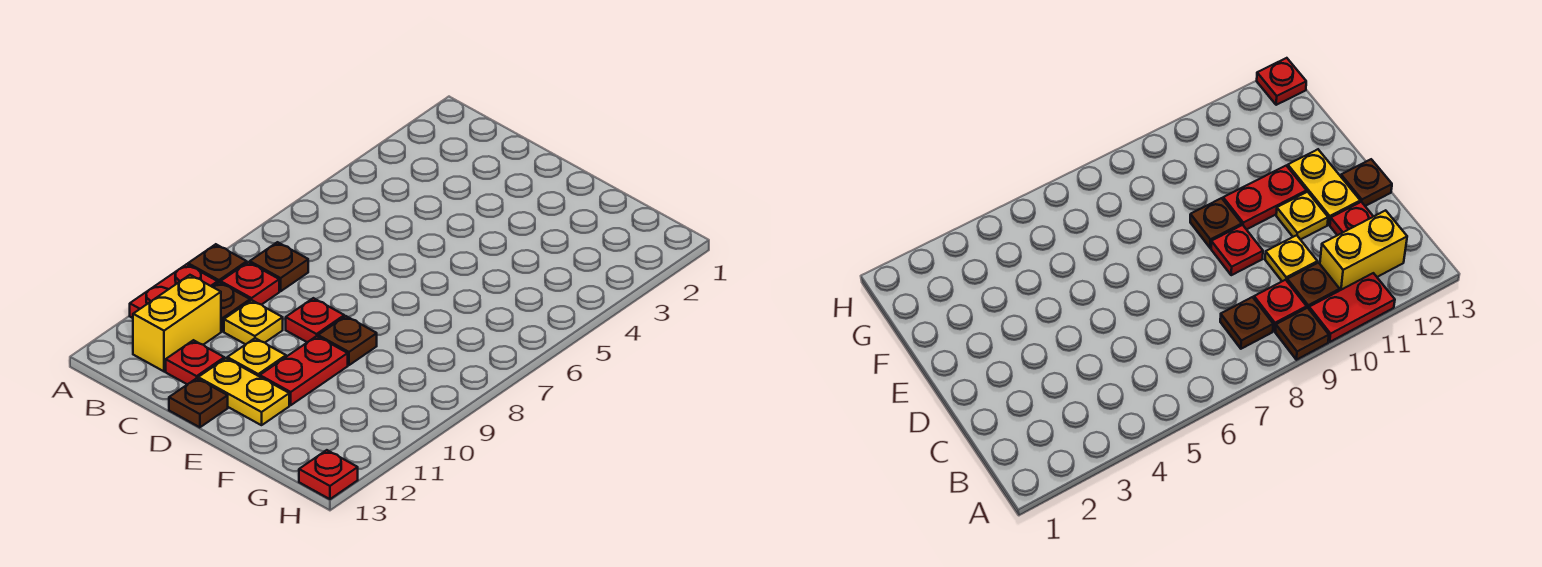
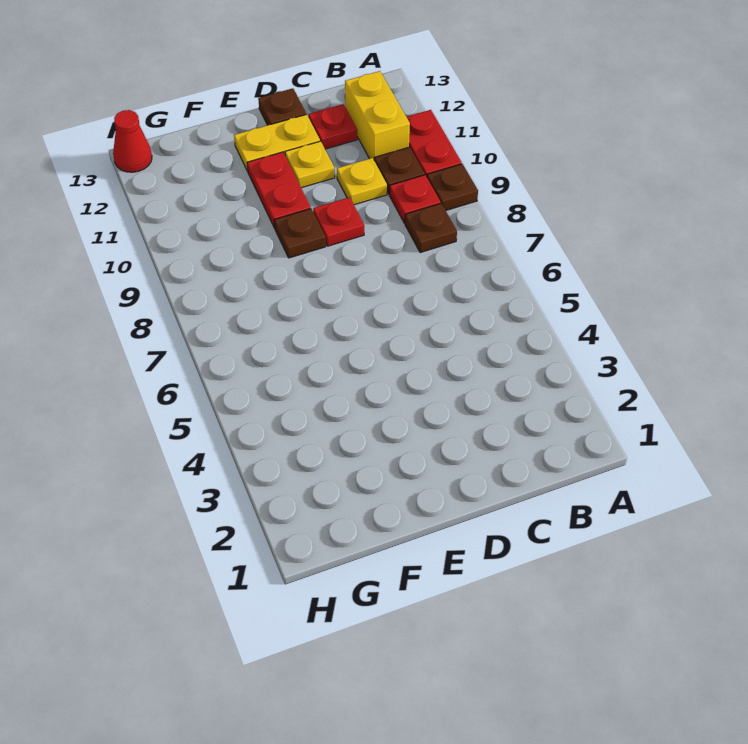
red 1x1 plate [299,450,358,499] -> red 1x1 cone [113,110,152,172]

